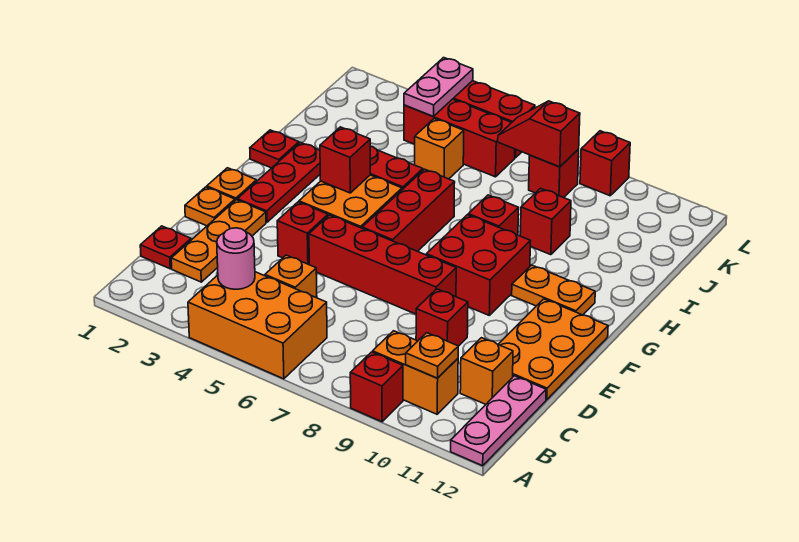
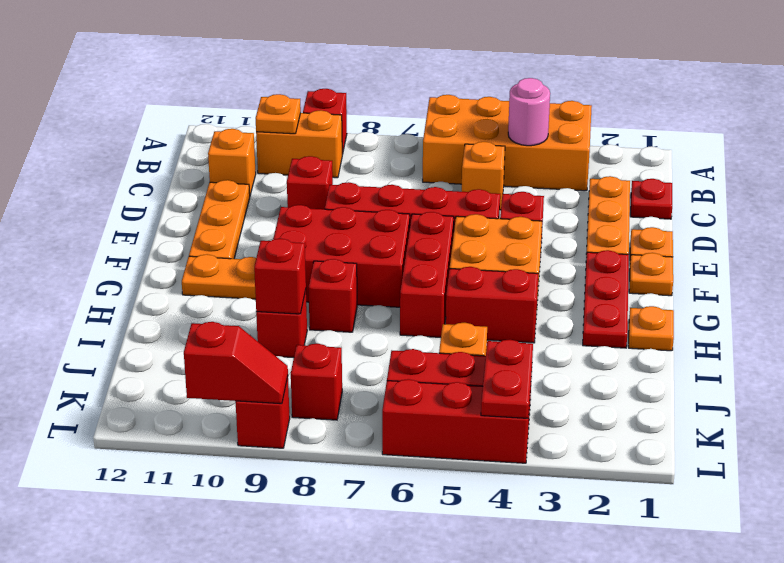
orange 2x3 brick [188,272,327,379] -> orange 2x4 brick [423,95,592,191]
pink 1x3 plate [451,376,546,466] -> none
orange 2x3 plate [498,299,608,400] -> orange 1x3 plate [189,180,250,259]
red 2x2 brick [426,215,531,315] -> red 2x3 brick [273,205,410,307]
red 1x1 brick [320,127,371,193] -> red 1x1 brick moved to [254,239,306,314]
red 1x1 plate [250,130,299,168] -> orange 1x1 plate [629,306,674,351]
pink 1x2 plate [404,58,473,116] -> red 1x2 plate [481,340,533,418]
red 1x2 slope [498,101,580,167] -> red 1x2 slope moved to [184,322,288,404]

